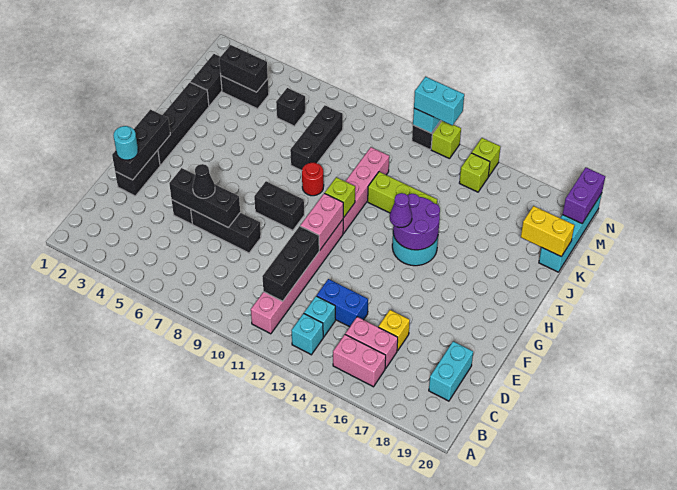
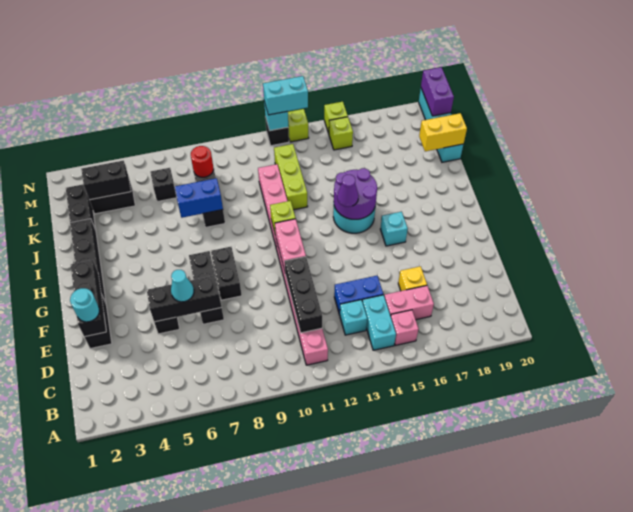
cyan 1x1 brick [291,313,323,355] -> cyan 1x1 brick moved to [380,211,408,246]
pink 1x2 brick [333,335,386,387] -> pink 1x1 brick [391,310,418,346]
cyan 1x2 brick [429,341,473,401] -> cyan 1x2 brick moved to [362,295,396,350]
black 1x3 brick [191,209,261,253] -> black 1x3 brick turned to [189,251,224,324]
black 1x1 cone [193,164,215,198] -> cyan 1x1 cone [171,270,194,302]
black 1x2 brick [254,181,304,230] -> black 1x2 brick turned to [211,247,242,300]
red 1x1 round brick [302,163,324,196] -> red 1x1 round brick moved to [191,146,214,177]
none -> blue 1x2 brick [175,178,223,218]
lime 1x3 brick [368,172,437,213] -> lime 1x3 brick turned to [274,144,308,210]

